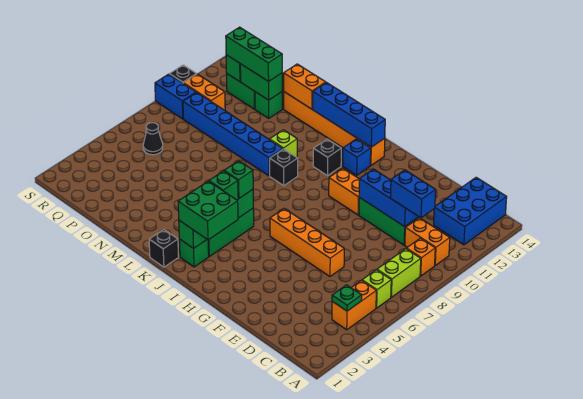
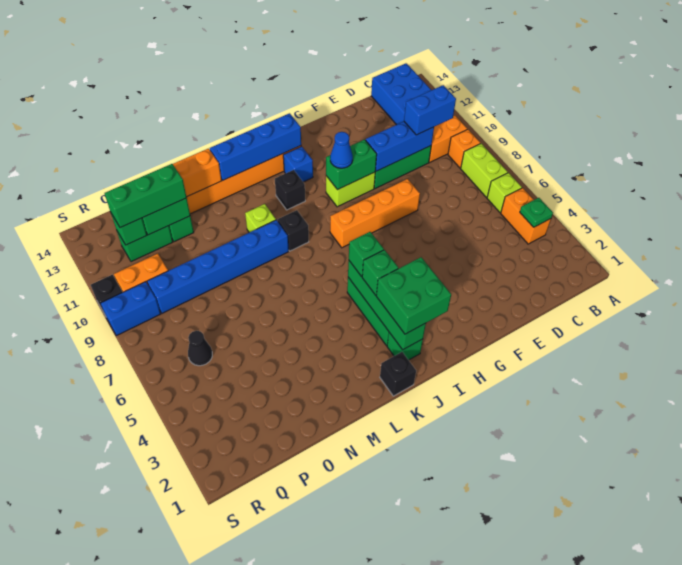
orange 1x4 brick [270,209,344,277] -> orange 1x4 brick moved to [330,179,420,248]
orange 1x2 brick [329,168,360,215] -> lime 1x2 brick [326,172,375,207]
none -> green 1x2 brick [326,140,377,190]
none -> blue 1x1 cone [330,132,353,168]

